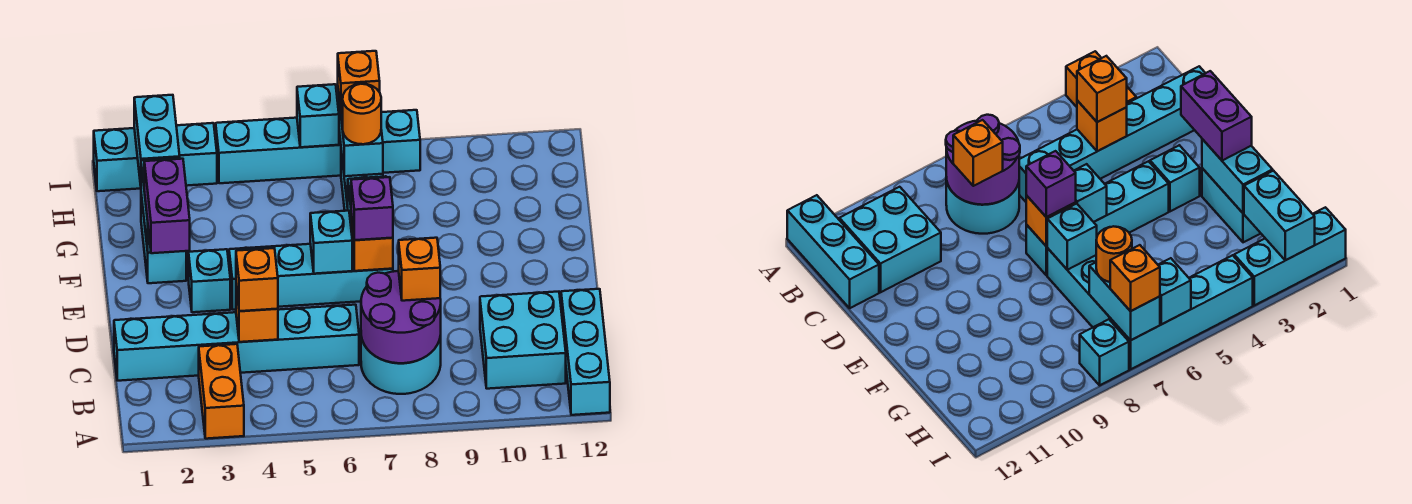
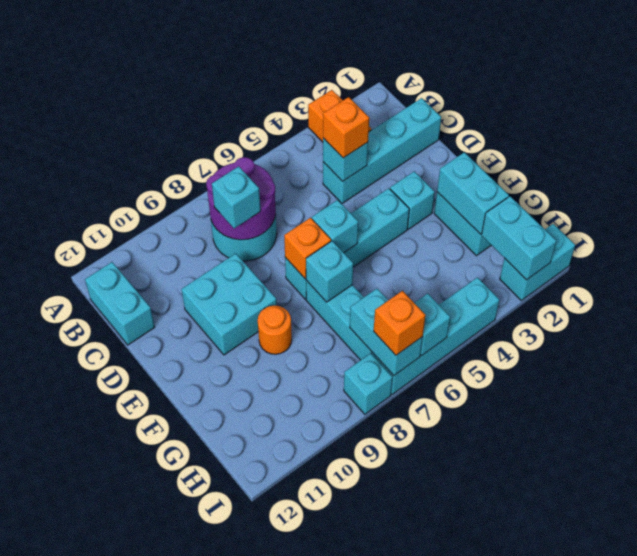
cyan 1x3 brick [561,289,610,415] -> cyan 1x2 brick [85,262,155,345]
cyan 2x2 brick [480,292,566,389] -> cyan 2x2 brick moved to [182,253,277,355]
cyan 1x6 brick [114,305,359,381] -> cyan 1x4 brick [323,98,441,203]
orange 1x1 brick [236,287,278,342] -> cyan 1x1 brick [323,138,368,181]
orange 1x1 brick [399,238,440,301] -> cyan 1x1 brick [212,166,261,228]
purple 1x2 brick [144,159,190,253] -> none
purple 1x1 brick [351,177,393,240] -> none
orange 1x1 round brick [343,84,381,144] -> orange 1x1 round brick moved to [258,306,292,354]
cyan 1x3 brick [94,123,217,191] -> cyan 1x2 brick [500,224,575,300]

